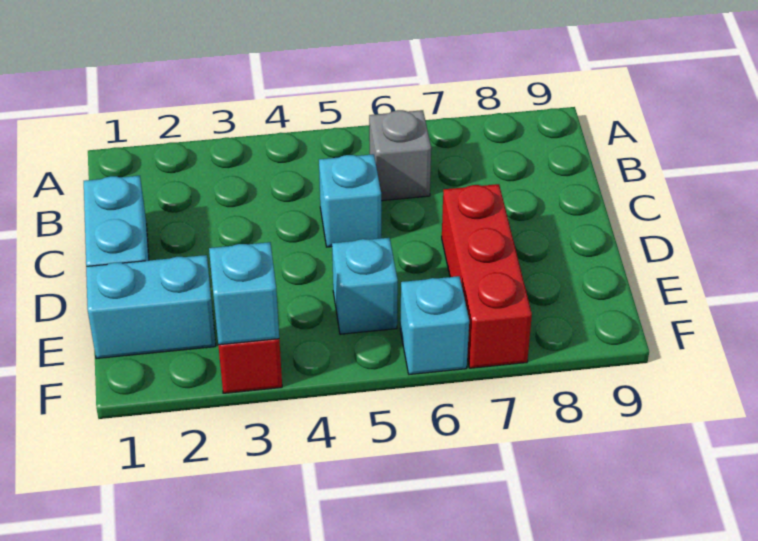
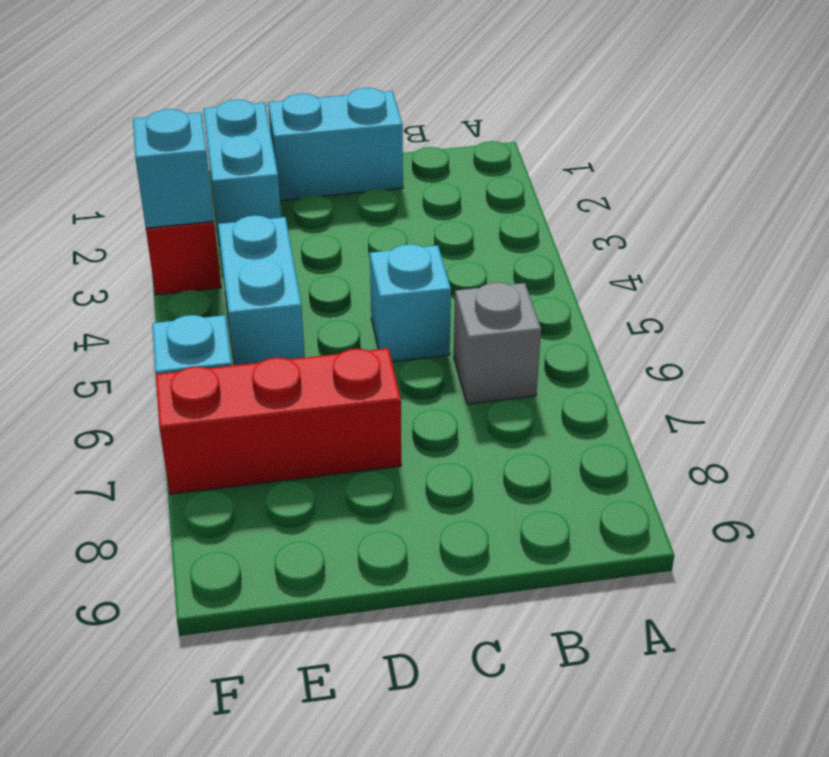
cyan 1x1 brick [332,238,398,334] -> cyan 1x2 brick [218,215,305,365]

